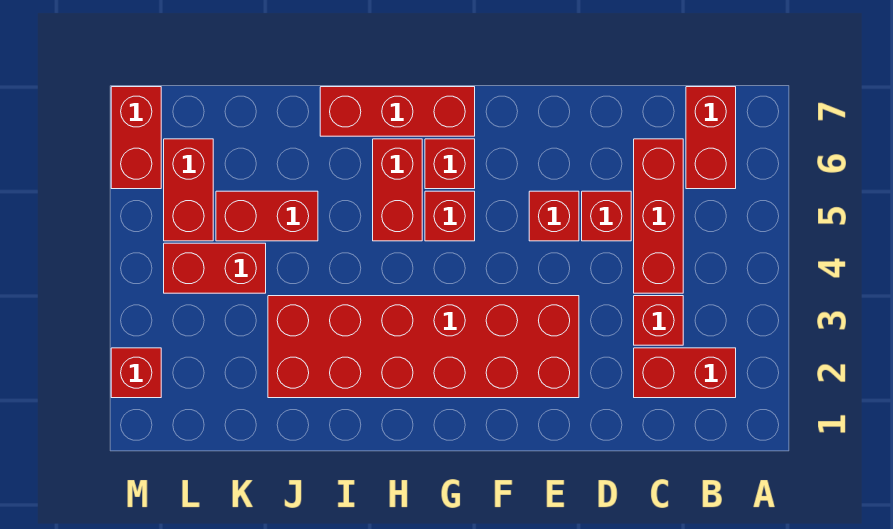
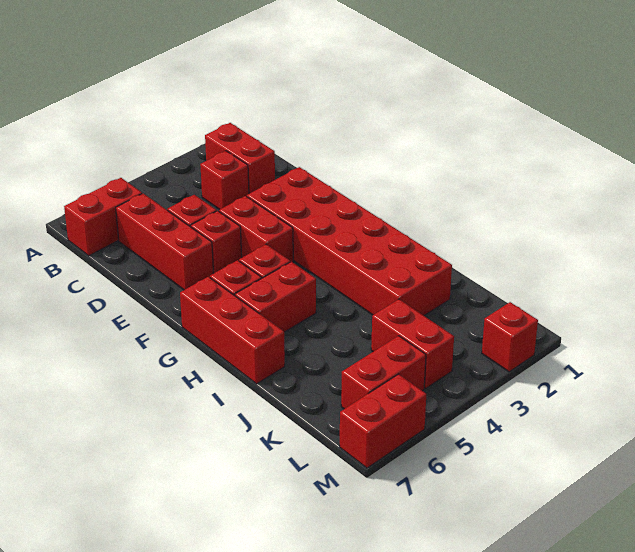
red 1x3 brick [634,139,683,293] -> red 1x3 brick turned to [116,194,213,290]
red 1x2 brick [216,191,318,241] -> red 1x2 brick moved to [219,196,293,262]

